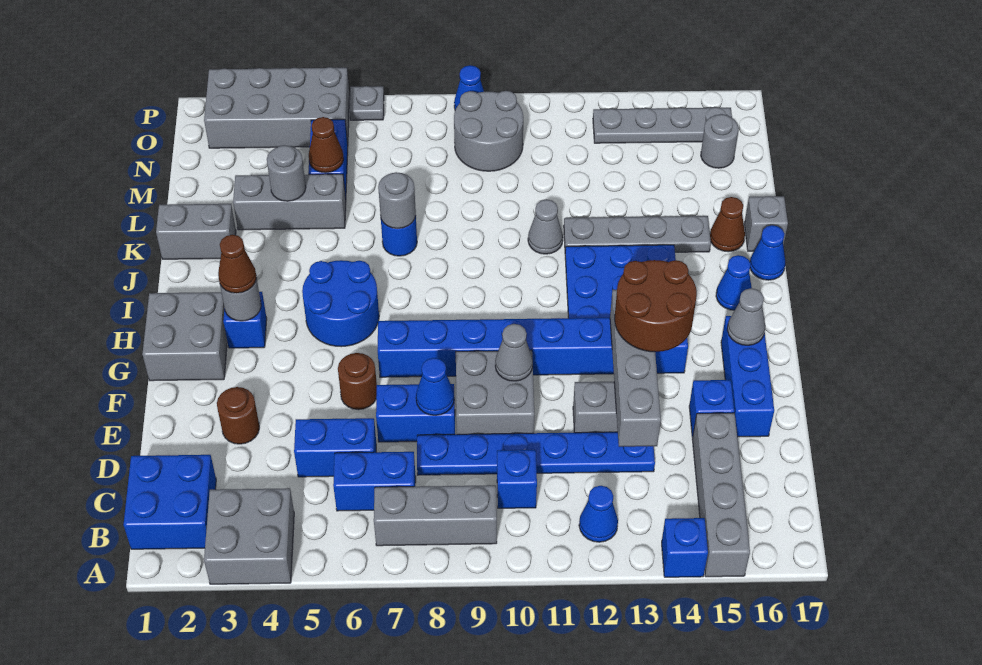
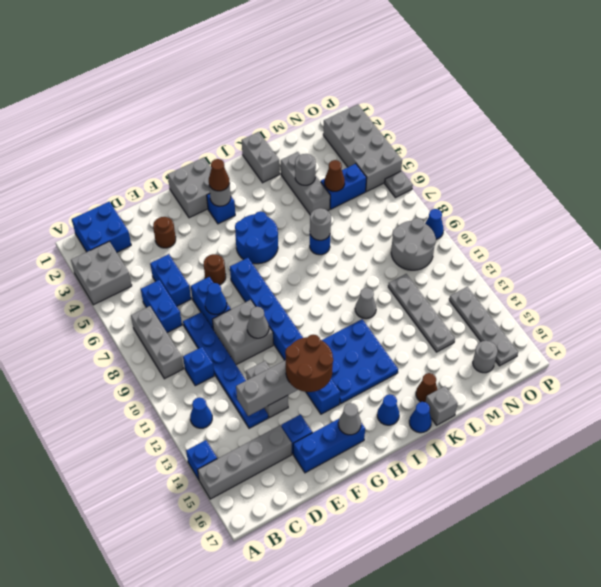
grey 1x4 plate [564,216,711,252] -> grey 1x4 plate moved to [388,274,455,352]

